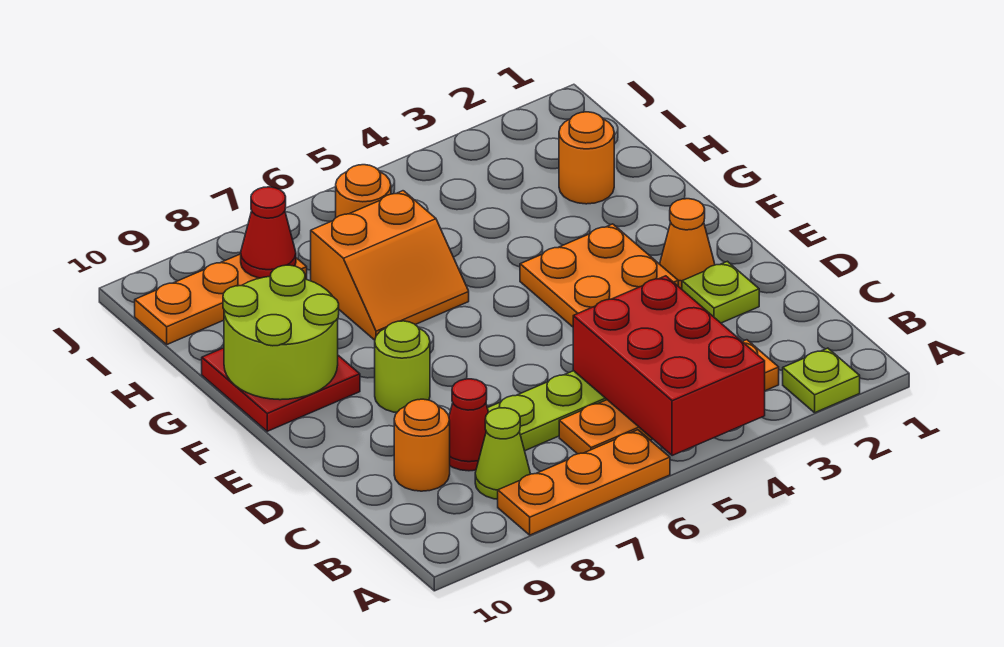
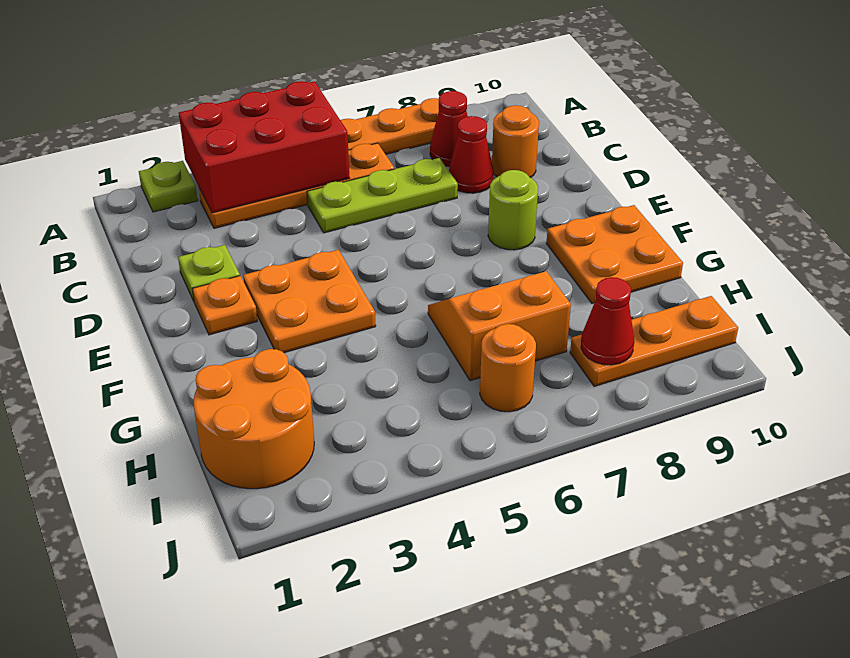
red 2x3 brick [573,276,765,456] -> red 2x3 brick turned to [179,81,349,213]
lime 1x1 cone [475,408,530,499] -> red 1x1 cone [430,91,468,167]
orange 1x1 cone [660,199,715,289] -> orange 1x1 plate [193,276,257,335]
red 2x2 plate [202,348,360,431] -> orange 2x2 plate [546,205,683,304]
lime 2x2 round brick [223,265,339,400] -> none
orange 1x1 round brick [559,112,614,204] -> orange 2x2 round brick [194,349,314,489]

